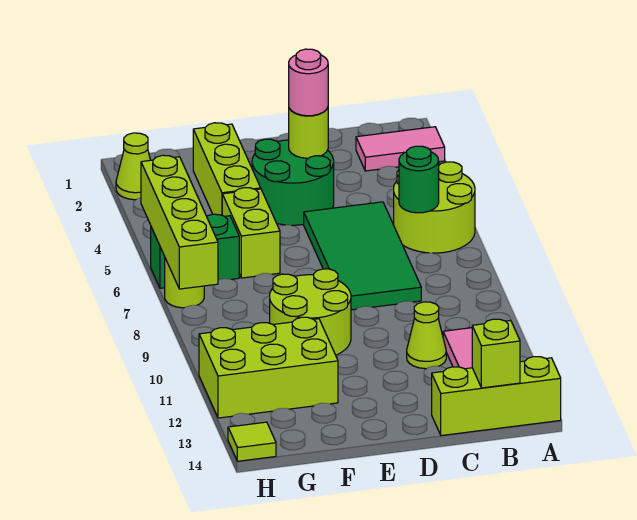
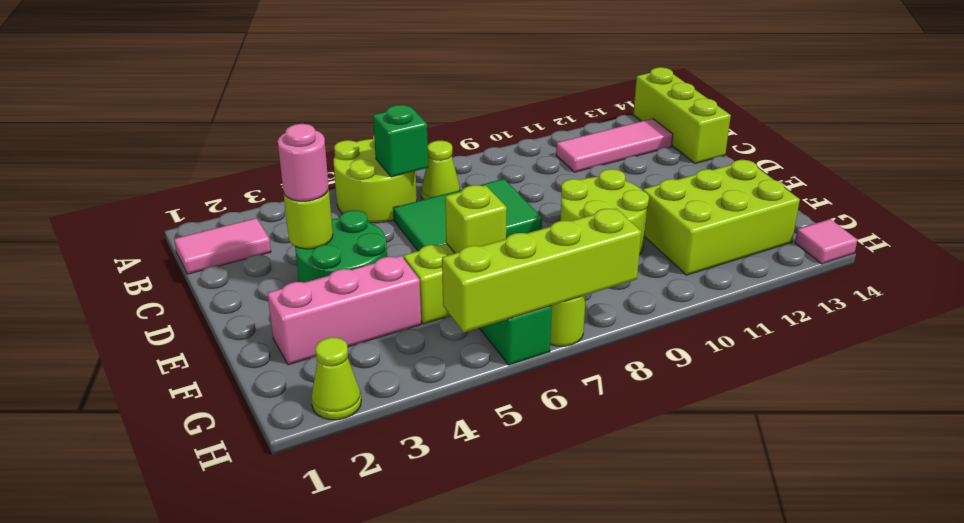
pink 1x2 tile [356,127,445,171] -> pink 1x2 tile turned to [174,218,271,274]
green 1x1 round brick [399,146,439,213] -> green 1x1 brick [373,105,428,177]
lime 1x1 brick [472,319,520,388] -> lime 1x1 brick moved to [445,185,507,253]
green 2x4 tile [304,202,421,310] -> green 2x3 tile [393,179,542,251]
lime 1x1 cone [407,302,446,369] -> lime 1x1 cone moved to [422,141,460,200]
lime 1x3 brick [193,123,261,215] -> pink 1x3 brick [267,256,421,365]
lime 2x3 brick [199,317,338,418] -> lime 2x3 brick turned to [643,160,800,275]
lime 1x1 tile [228,422,276,461] -> pink 1x1 tile [795,219,857,264]

